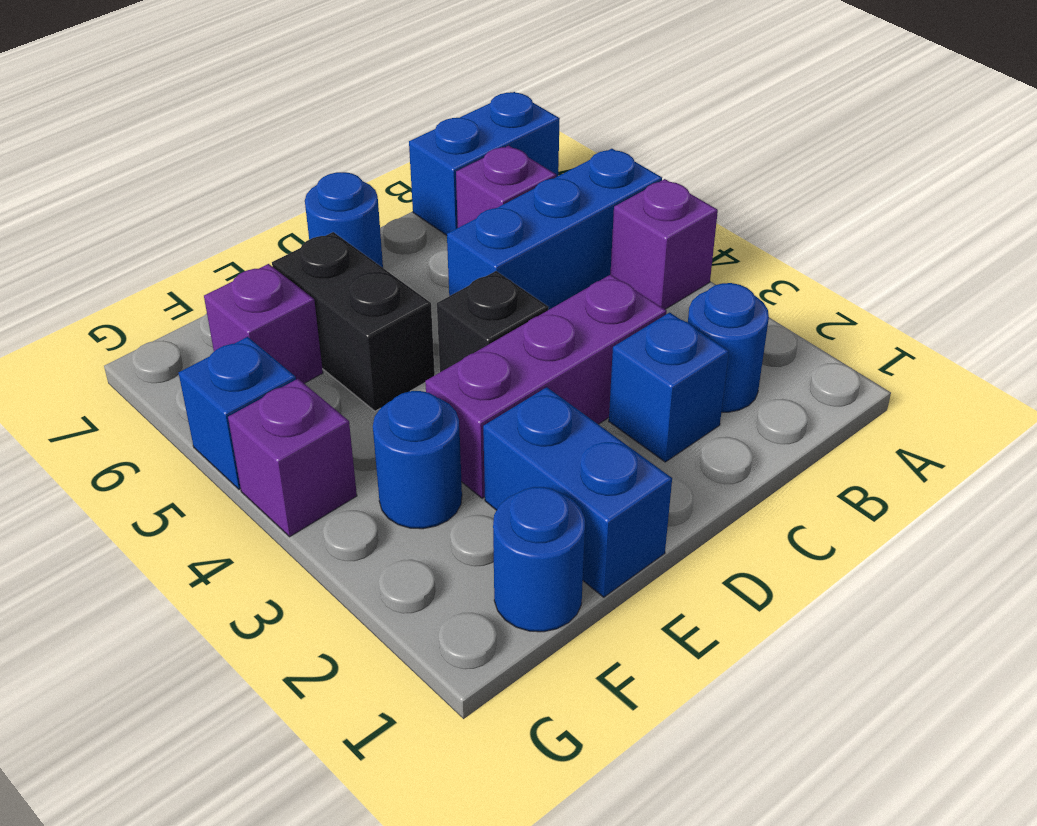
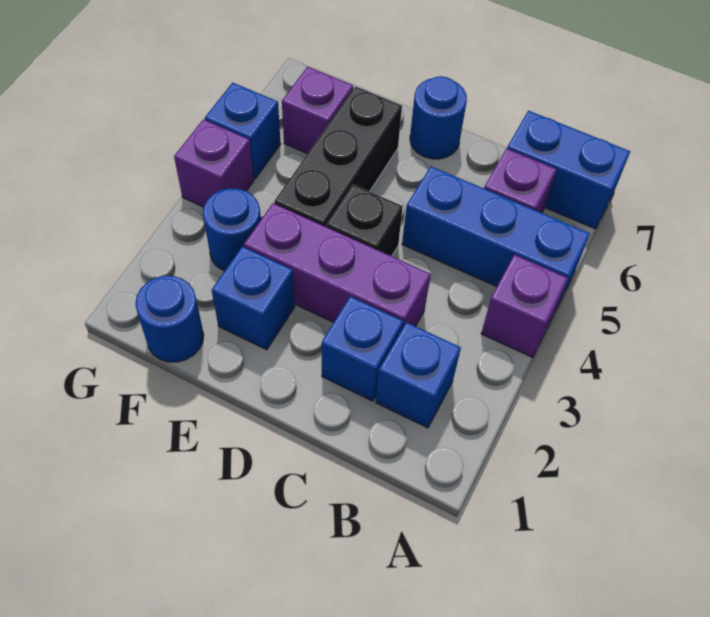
blue 1x1 round brick [688,283,769,412] -> blue 1x1 brick [376,322,461,428]
blue 1x2 brick [483,387,672,597] -> blue 1x1 brick [212,246,295,350]
black 1x2 brick [272,232,435,411] -> black 1x3 brick [274,87,402,227]

